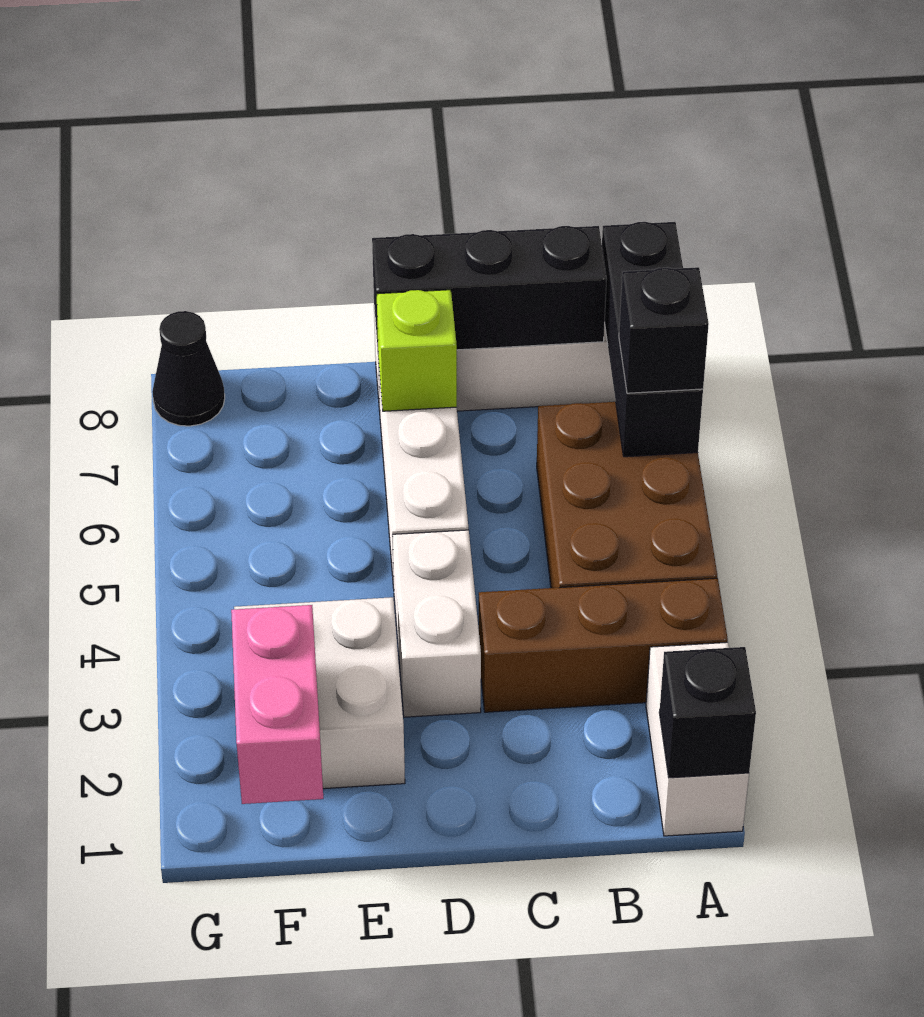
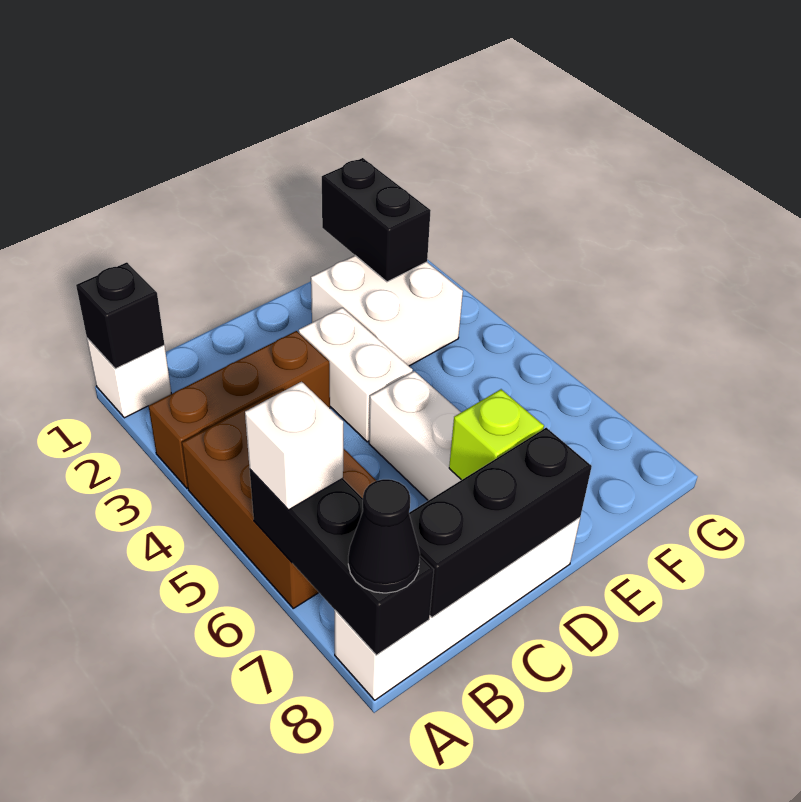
white 1x2 brick [646,642,749,836] -> white 1x1 brick [87,338,171,418]
black 1x1 brick [619,267,709,393] -> white 1x1 brick [245,382,343,510]
pink 1x2 brick [231,605,323,804] -> black 1x2 brick [322,158,431,282]
black 1x1 cone [152,311,225,426] -> black 1x1 cone moved to [348,479,420,593]

